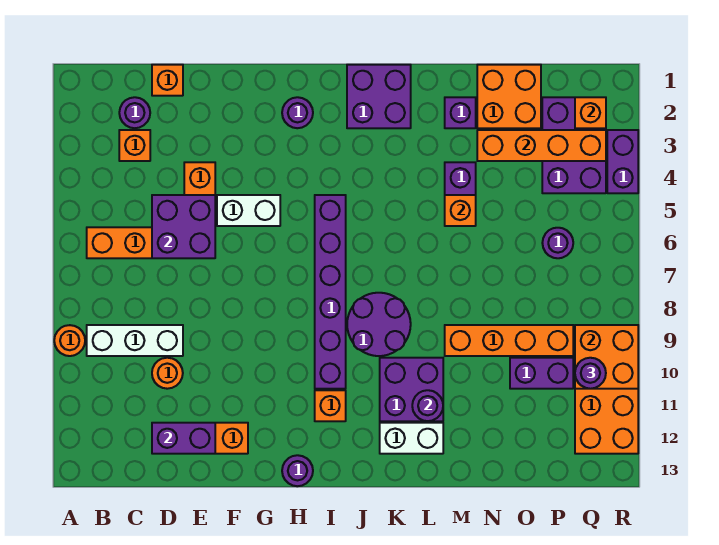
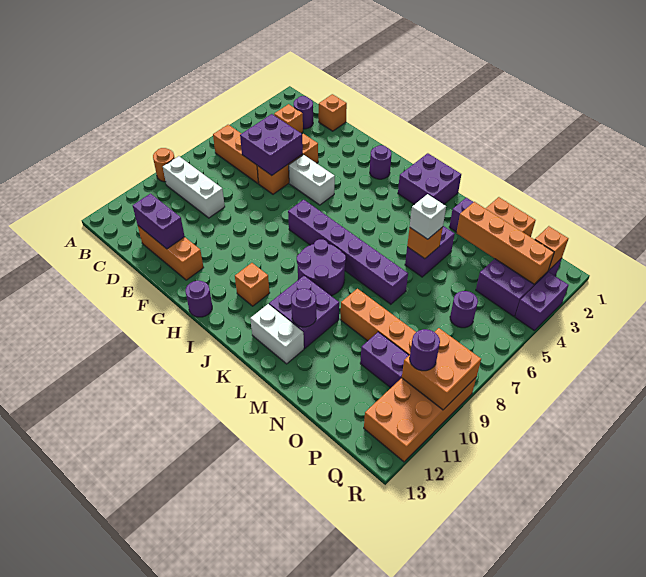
orange 1x1 round brick [152,358,183,389] -> none
purple 1x6 brick [315,195,346,389] -> purple 1x6 brick turned to [288,200,408,304]
none -> white 1x1 brick [410,194,446,239]

